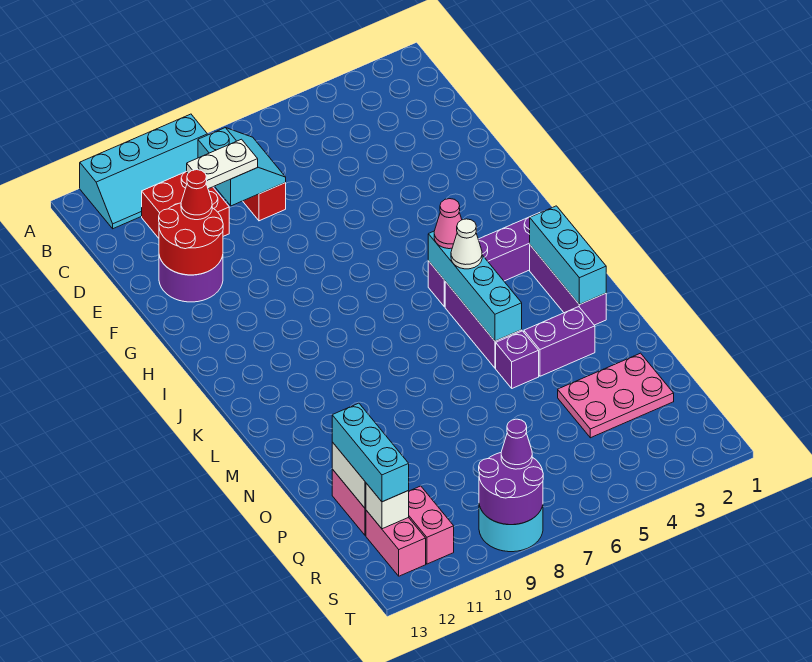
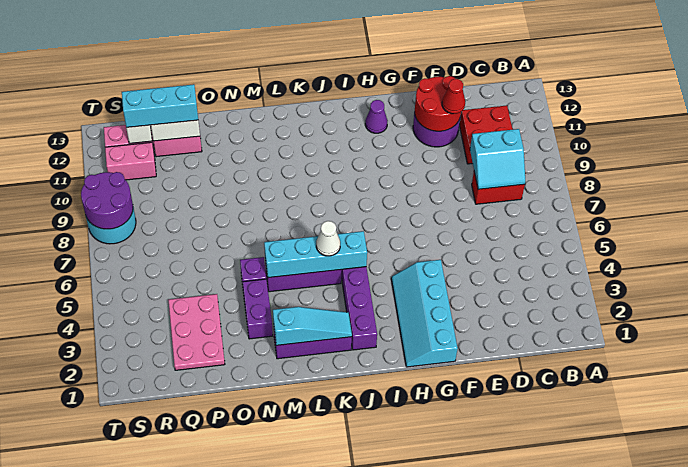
cyan 2x4 slope [80,114,208,229] -> cyan 2x4 slope moved to [391,260,458,367]
white 1x2 plate [186,139,258,189] -> none
pink 1x1 cone [434,199,462,249] -> none
cyan 1x3 brick [530,206,606,305] -> cyan 1x3 slope [273,307,352,345]
purple 1x1 cone [501,419,532,469] -> purple 1x1 cone moved to [365,100,388,133]

